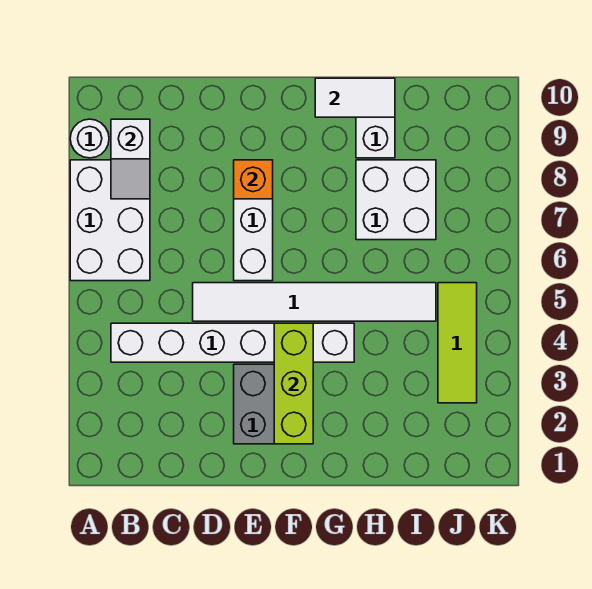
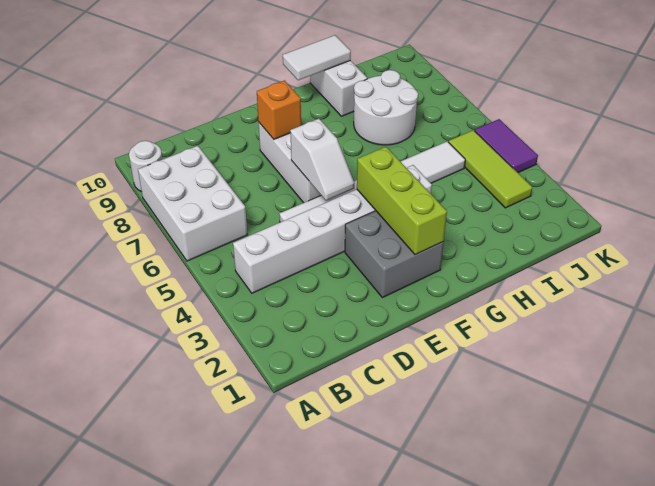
white 1x2 slope [111,119,150,199] -> white 1x2 slope moved to [290,119,355,201]
white 2x2 brick [356,160,436,240] -> white 2x2 round brick [354,70,418,145]
none -> purple 1x2 tile [475,119,538,173]

